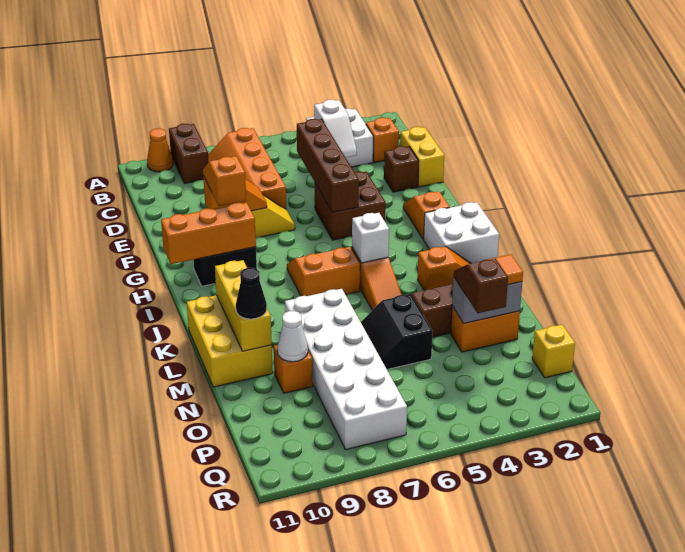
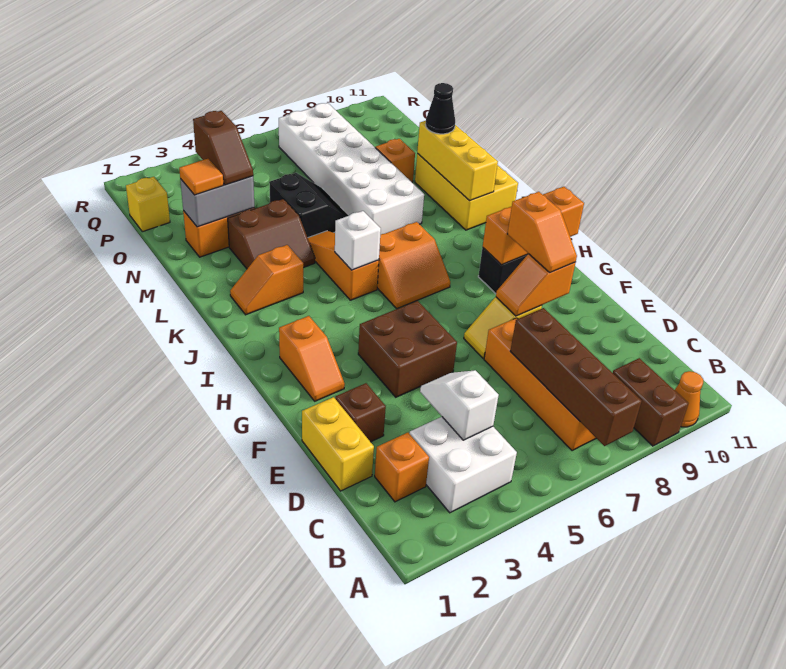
brown 1x4 brick [297,119,359,212] -> brown 1x4 brick moved to [510,308,642,446]
white 2x2 brick [424,202,499,264] -> none
white 1x1 cone [277,311,308,362] -> none

